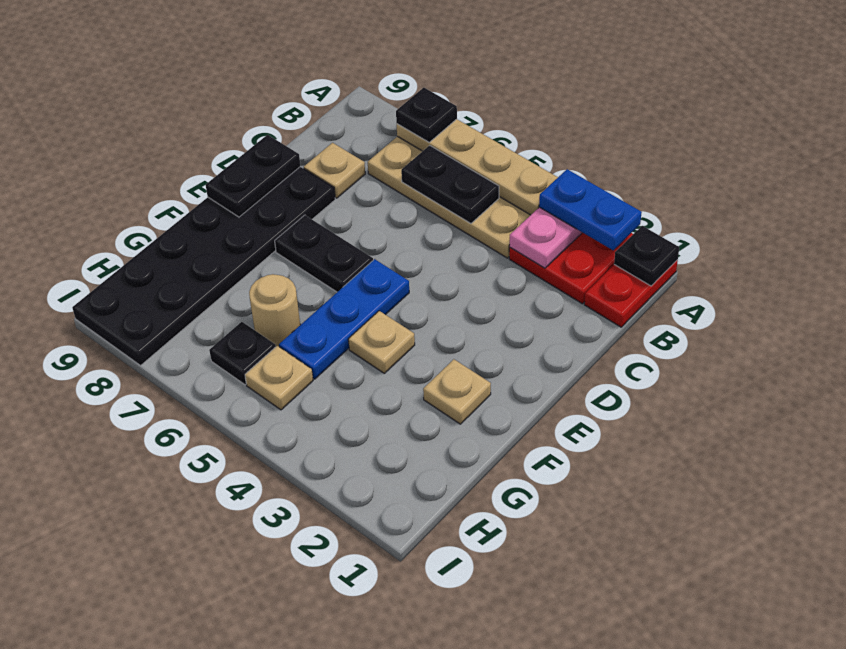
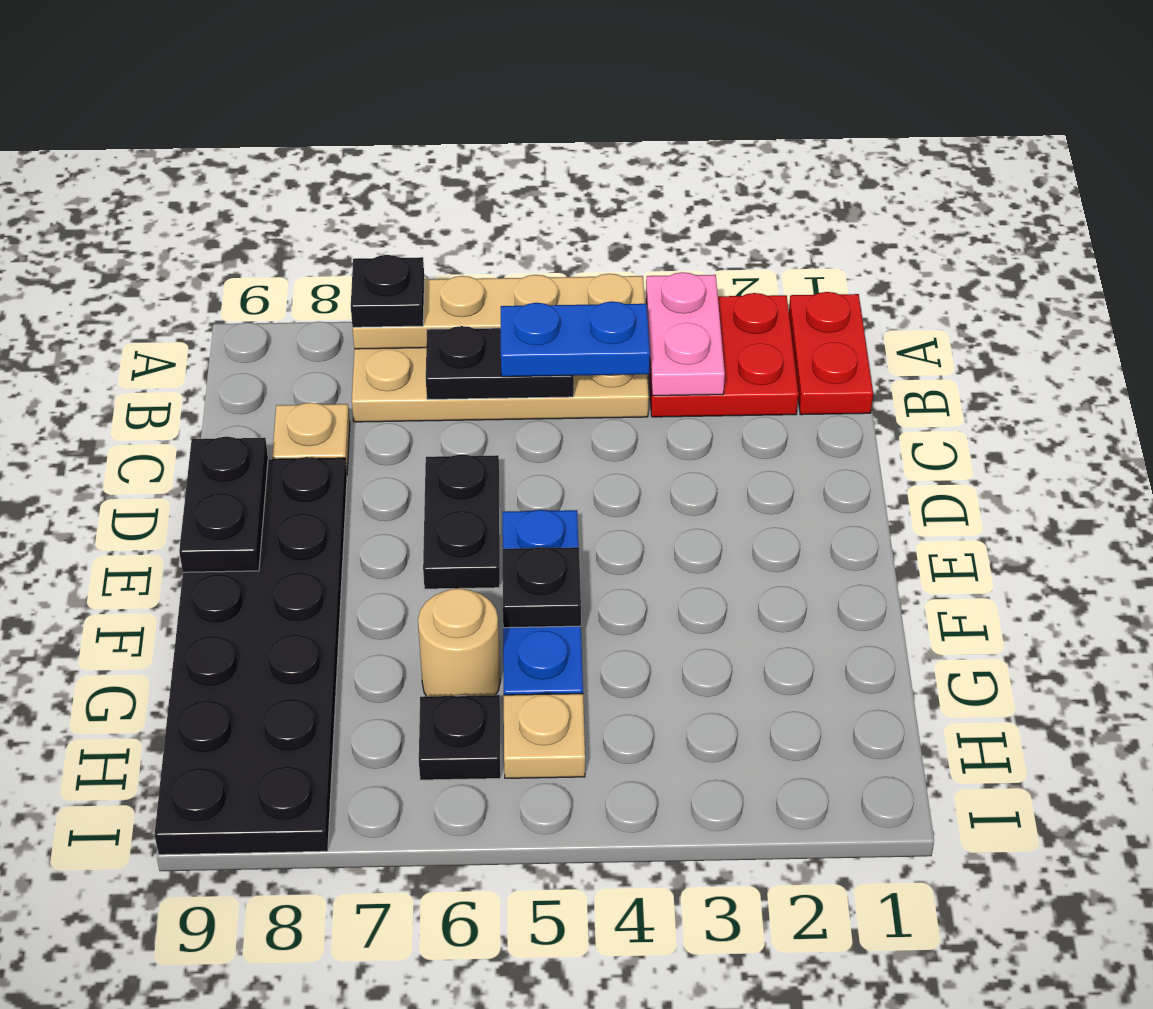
black 1x1 plate [614,226,679,286] -> black 1x1 plate moved to [502,547,581,628]
blue 1x2 plate [539,169,642,250] -> blue 1x2 plate moved to [501,301,650,377]
black 1x2 plate [275,215,373,292] -> black 1x2 plate turned to [423,454,500,589]
tan 1x1 plate [423,359,491,424] -> none
tan 1x1 plate [348,311,415,373] -> none

